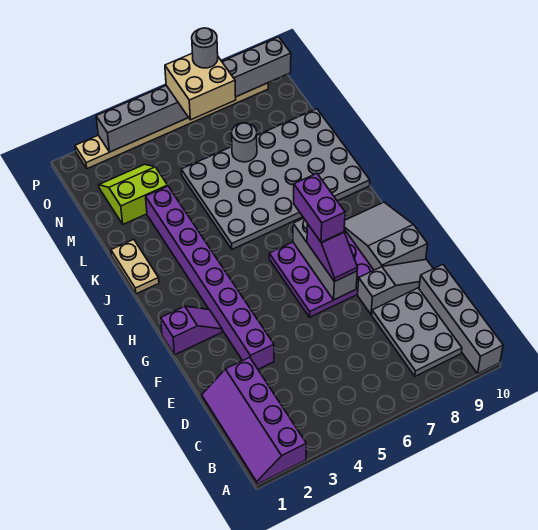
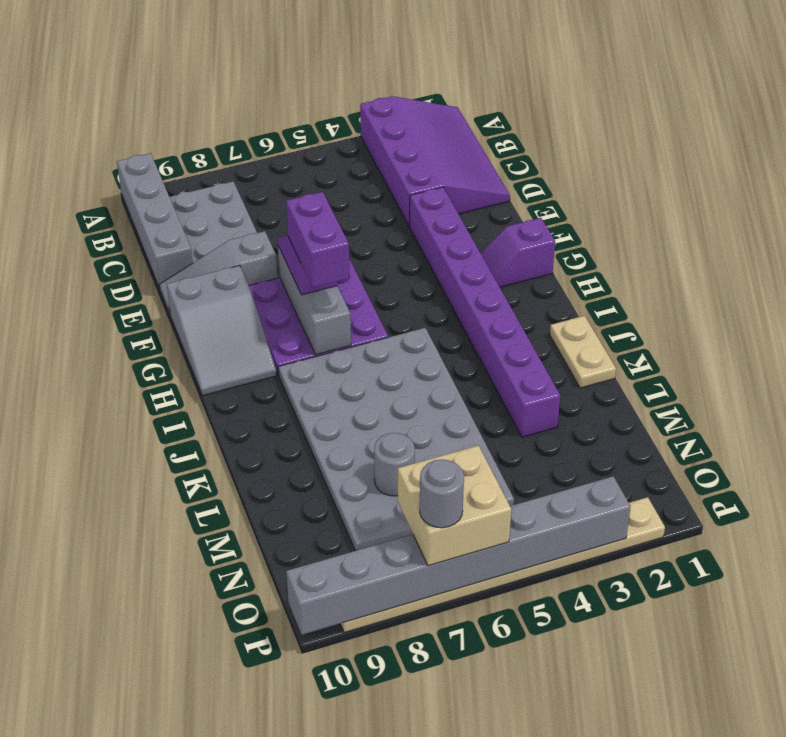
purple 2x4 slope [202,357,306,484] -> purple 3x4 slope [360,96,510,226]
grey 4x6 plate [181,109,370,249] -> grey 4x6 plate turned to [278,328,514,551]
lime 2x2 slope [99,164,168,224] -> none

